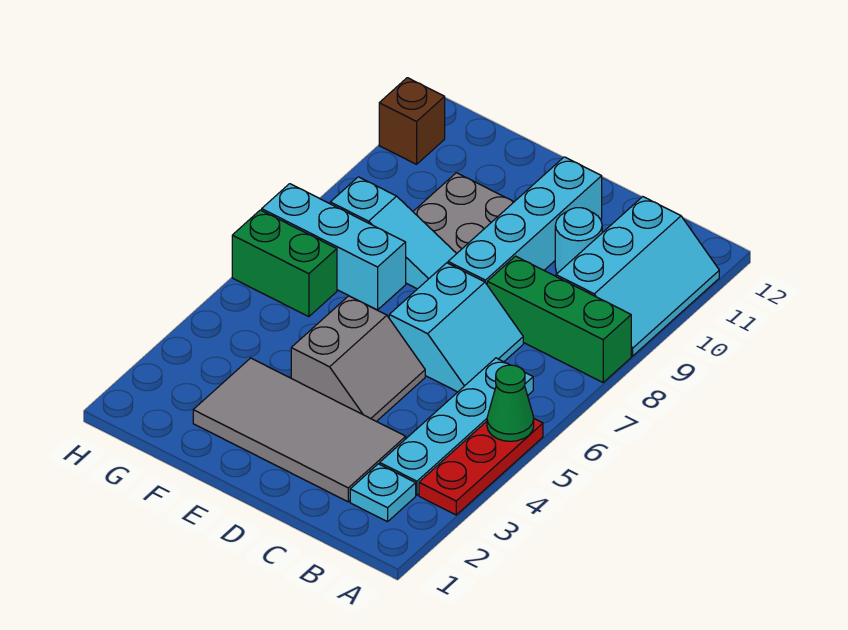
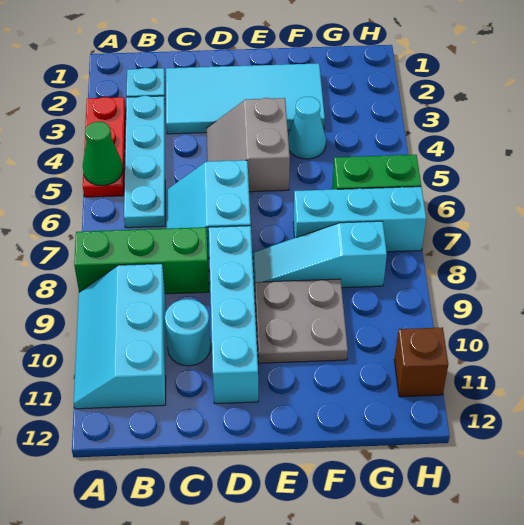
grey 2x4 tile [193,358,406,502] -> cyan 2x4 tile [166,63,325,134]
none -> cyan 1x1 cone [288,96,326,159]

